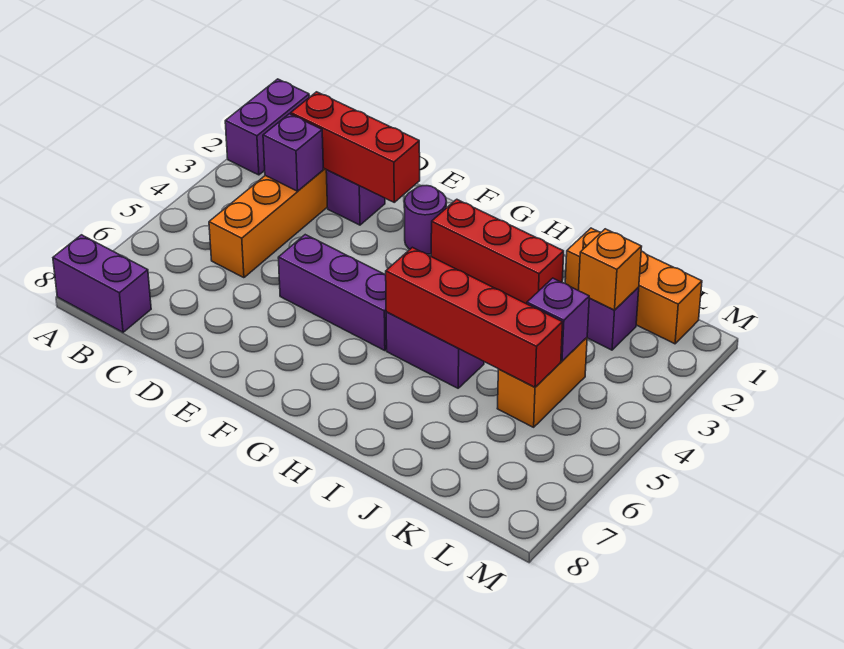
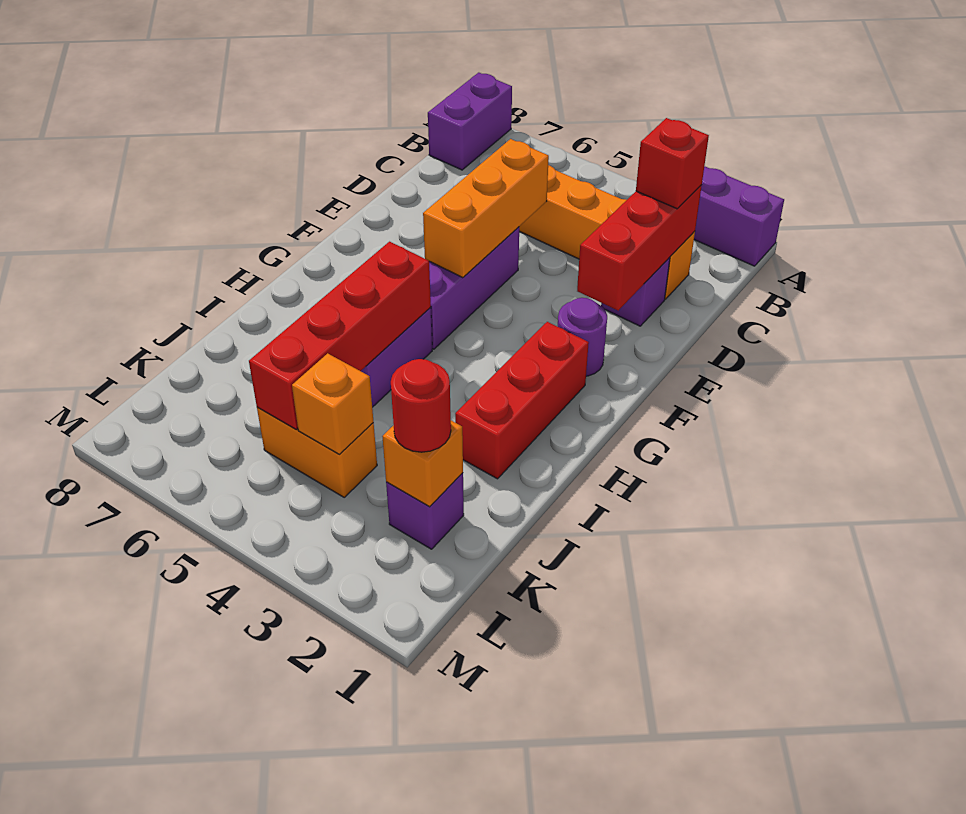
none -> red 1x1 brick [636,118,709,209]
purple 1x1 brick [263,114,323,191] -> none
orange 1x3 brick [565,228,702,344] -> orange 1x3 brick moved to [423,139,549,278]
none -> red 1x1 round brick [391,359,451,452]
purple 1x1 brick [527,278,589,361] -> orange 1x1 brick [292,353,374,454]

